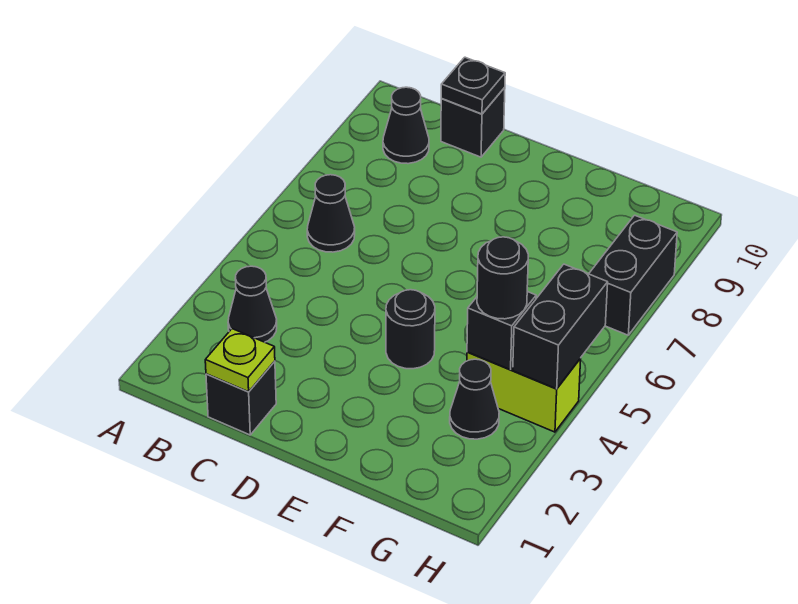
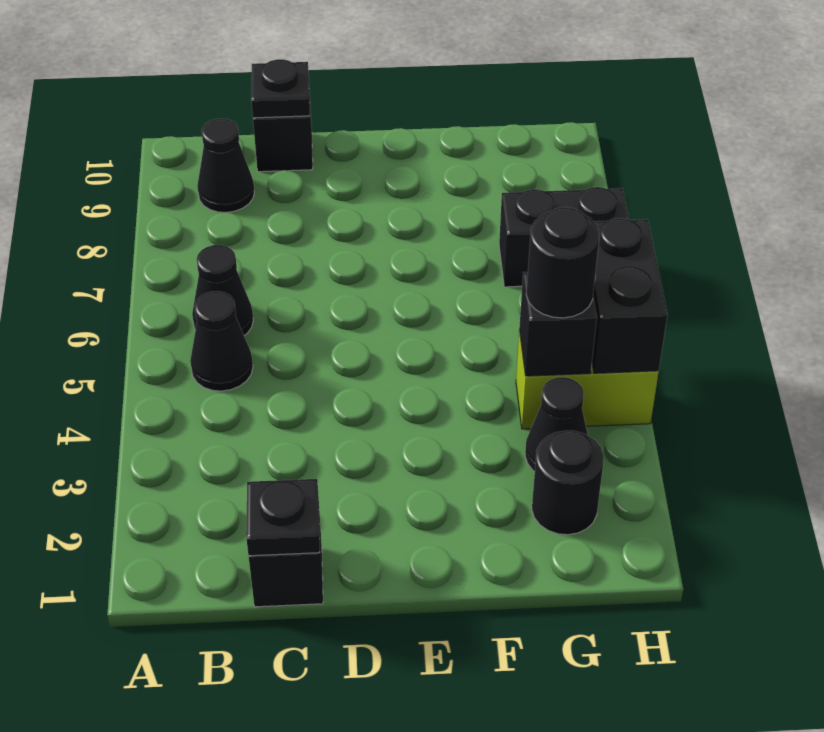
black 1x1 cone [228,266,277,342] -> black 1x1 cone moved to [190,291,253,391]
lime 1x1 plate [205,329,275,392] -> black 1x1 plate [246,479,320,556]
black 1x1 round brick [386,290,435,369] -> black 1x1 round brick moved to [532,431,604,535]
black 1x2 brick [589,215,677,335] -> black 1x2 brick turned to [499,187,629,287]

